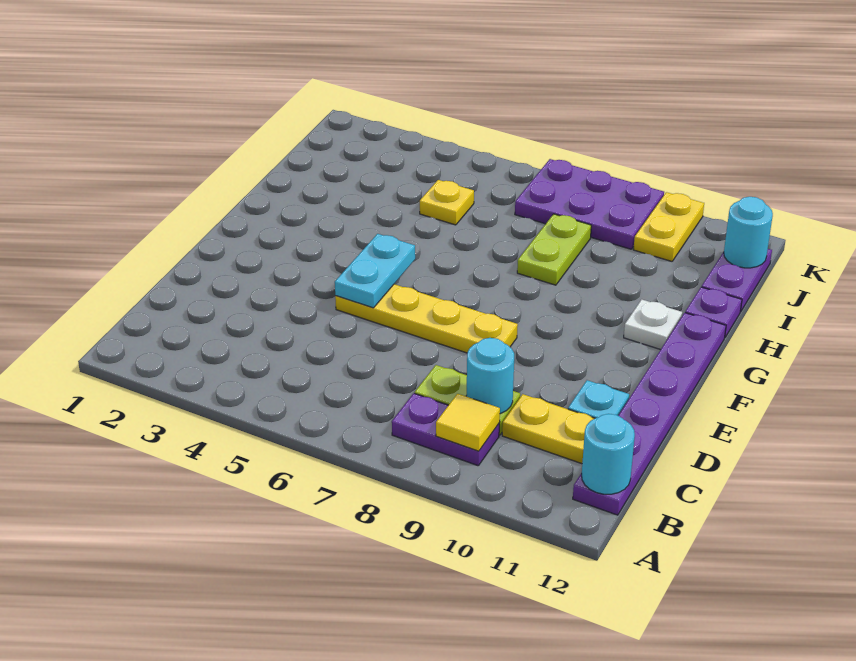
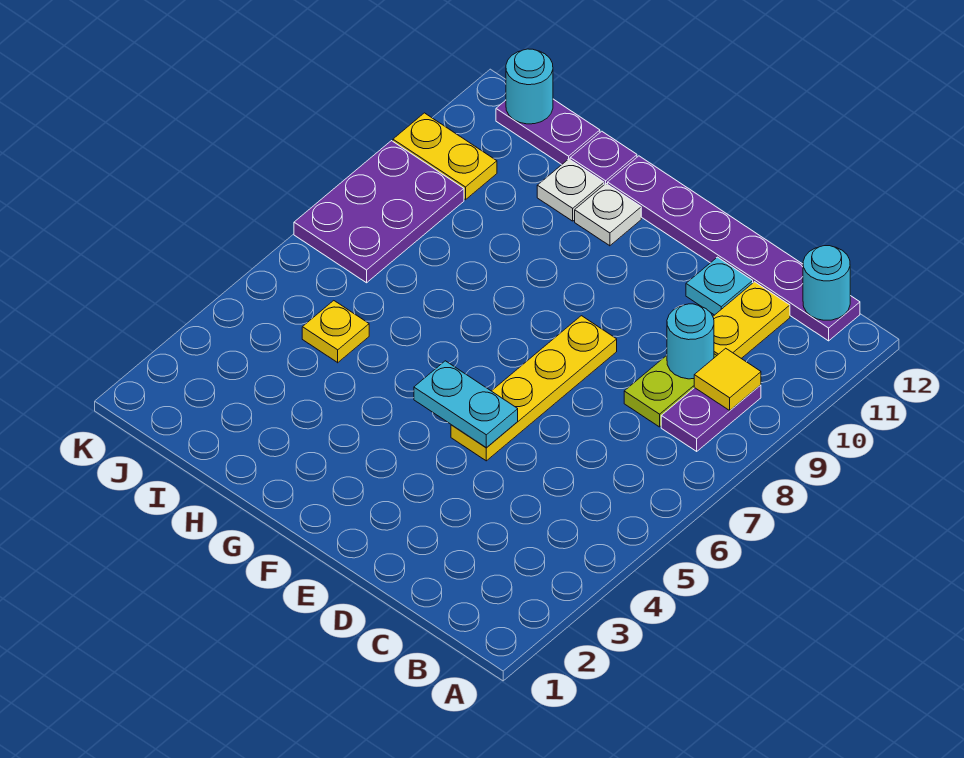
lime 1x2 plate [517,214,591,285] -> none
none -> white 1x1 plate [537,159,604,221]

